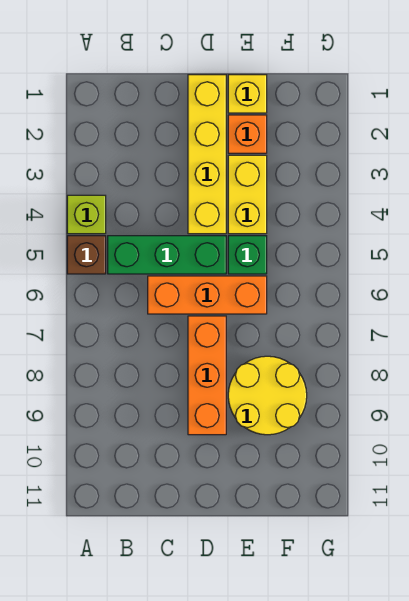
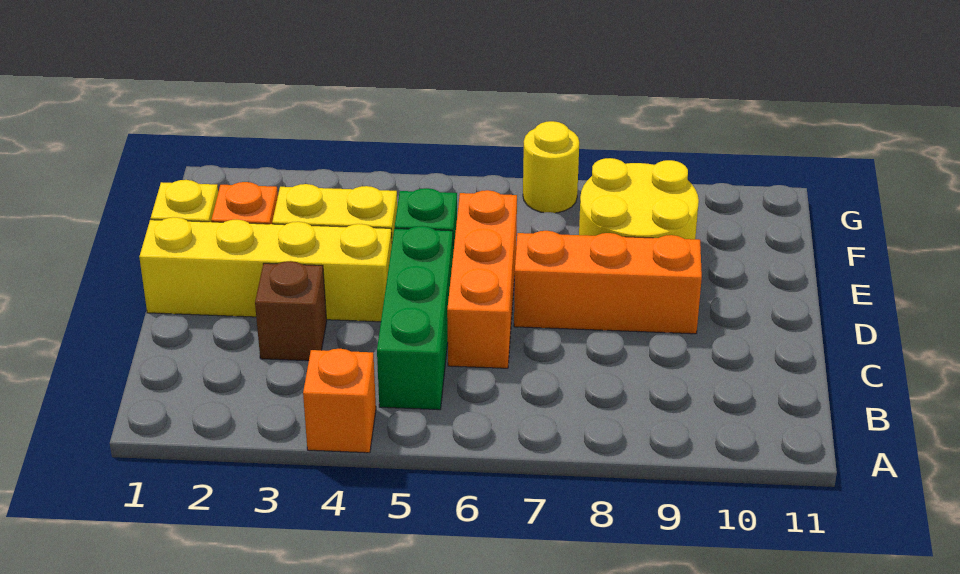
lime 1x1 brick [67,195,106,234] -> orange 1x1 brick [303,349,376,453]
brown 1x1 brick [67,236,106,274] -> brown 1x1 brick moved to [255,261,327,361]
none -> yellow 1x1 round brick [523,121,579,213]

